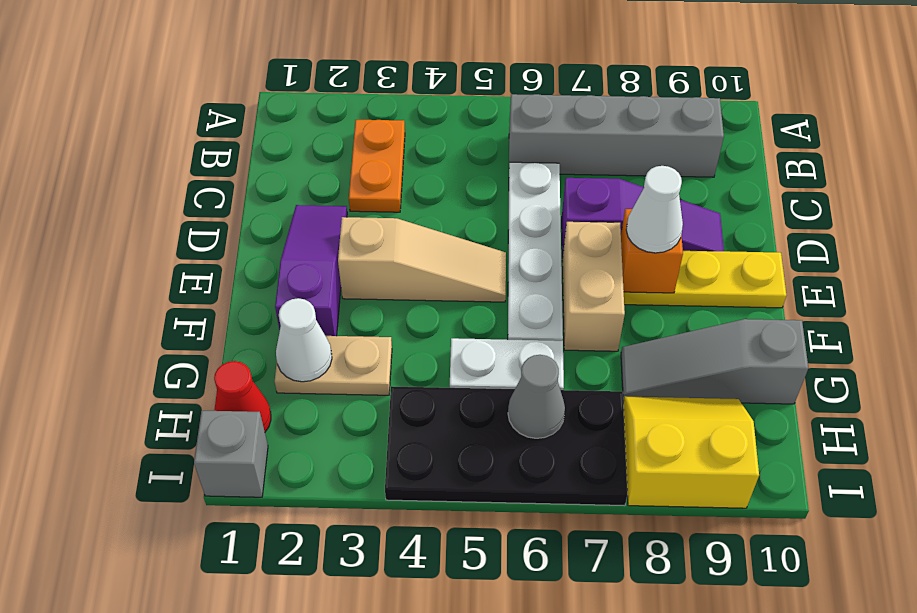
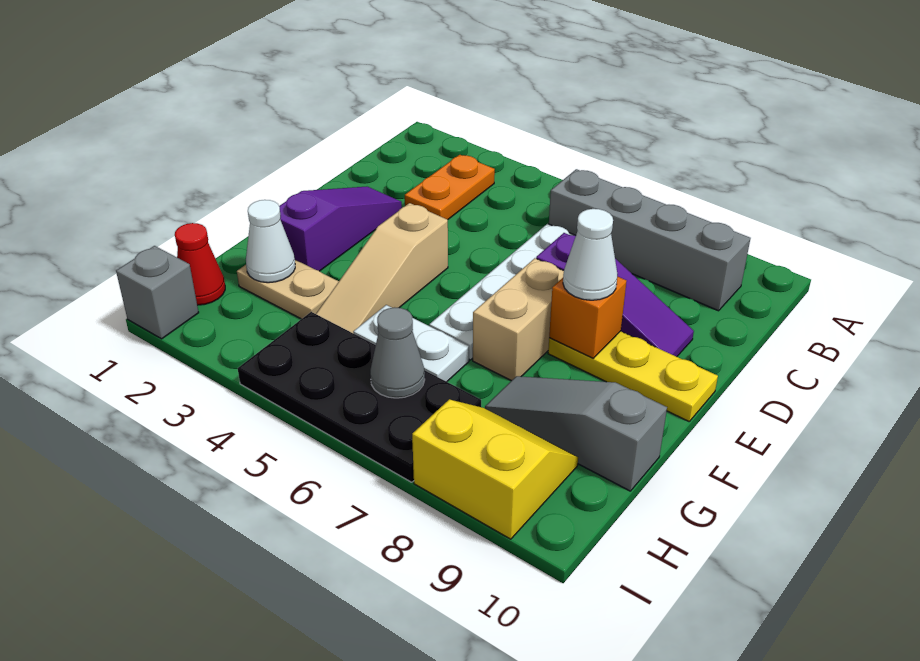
tan 1x3 slope [338,217,506,302] -> tan 1x3 slope turned to [316,203,448,333]

